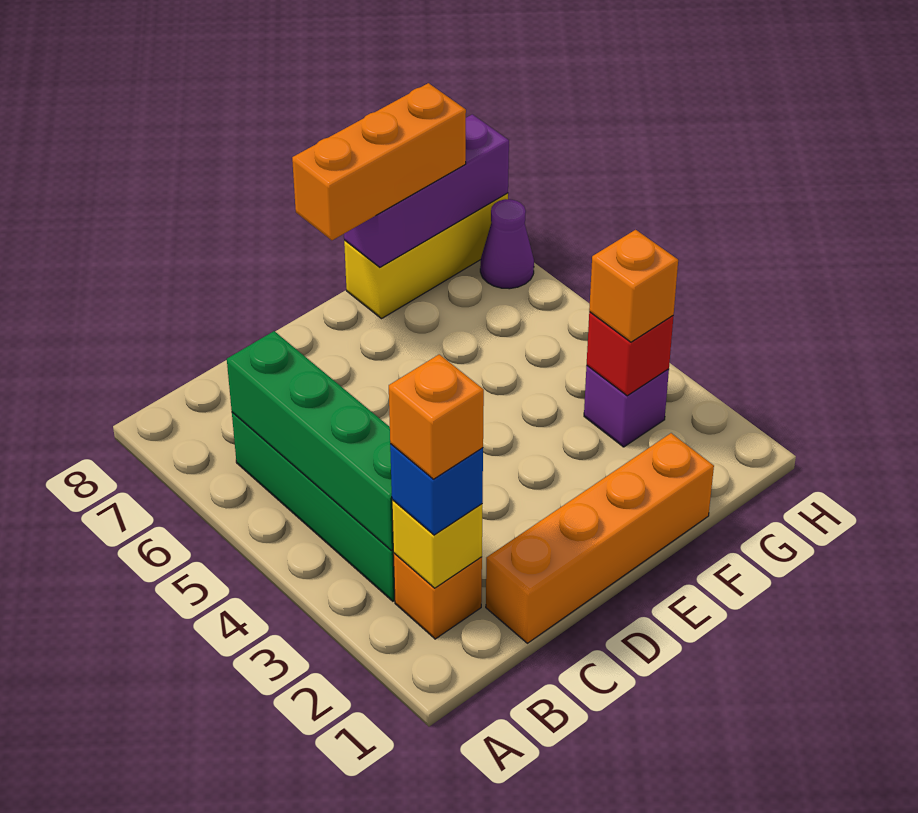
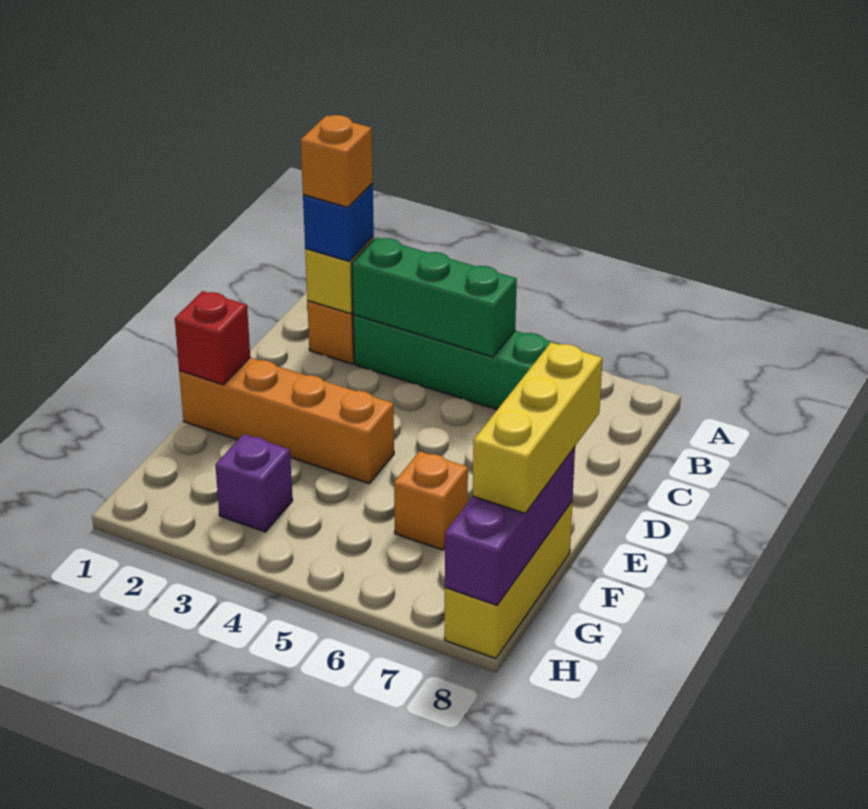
green 1x4 brick [227,331,393,550] -> green 1x3 brick [352,238,517,357]
orange 1x4 brick [486,433,714,643] -> orange 1x4 brick turned to [179,358,394,484]
orange 1x3 brick [292,83,466,240] -> yellow 1x3 brick [473,342,602,513]
red 1x1 brick [587,312,673,396] -> red 1x1 brick moved to [175,291,250,385]
orange 1x1 brick [589,230,678,342] -> orange 1x1 brick moved to [394,451,468,550]
purple 1x1 cone [480,199,534,289] -> none

